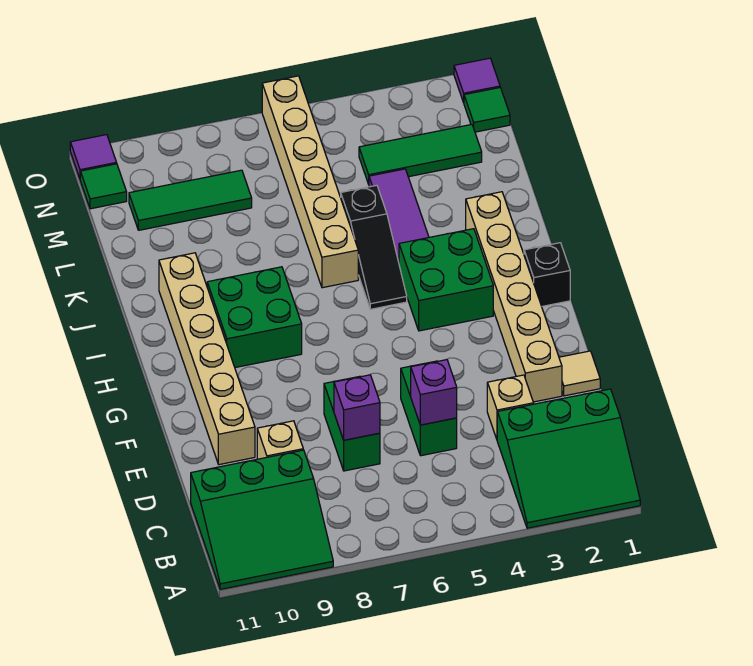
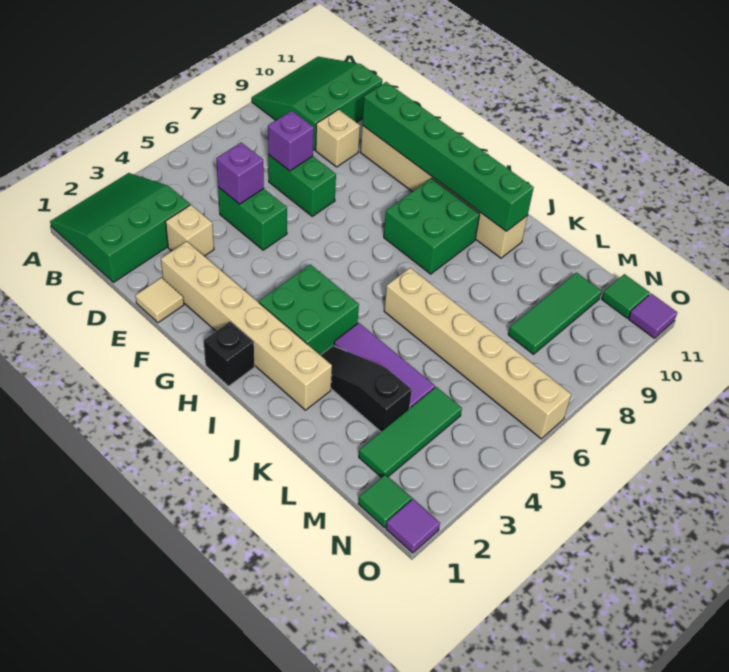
none -> green 1x6 brick [362,82,534,231]
black 1x3 slope [341,185,407,309] -> black 1x3 slope moved to [321,346,412,432]

